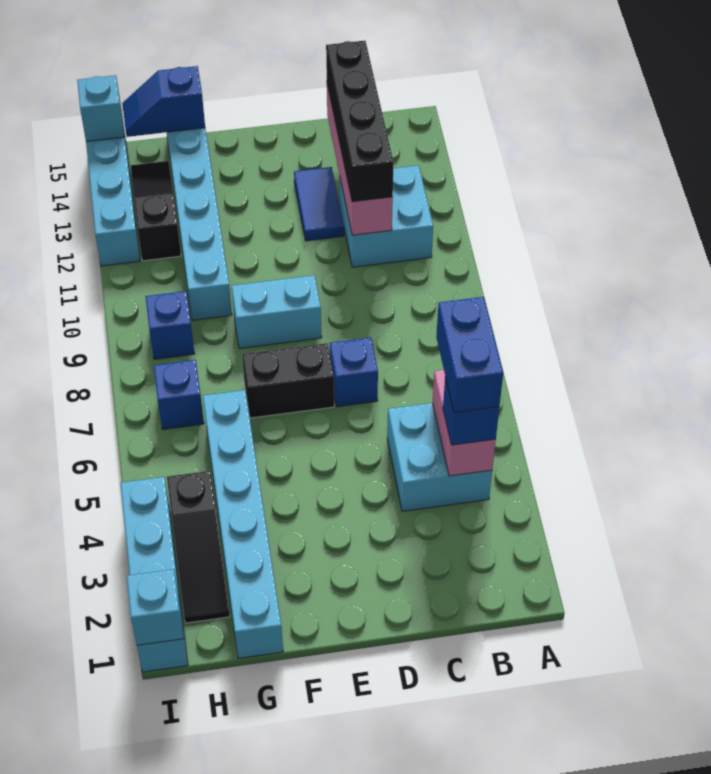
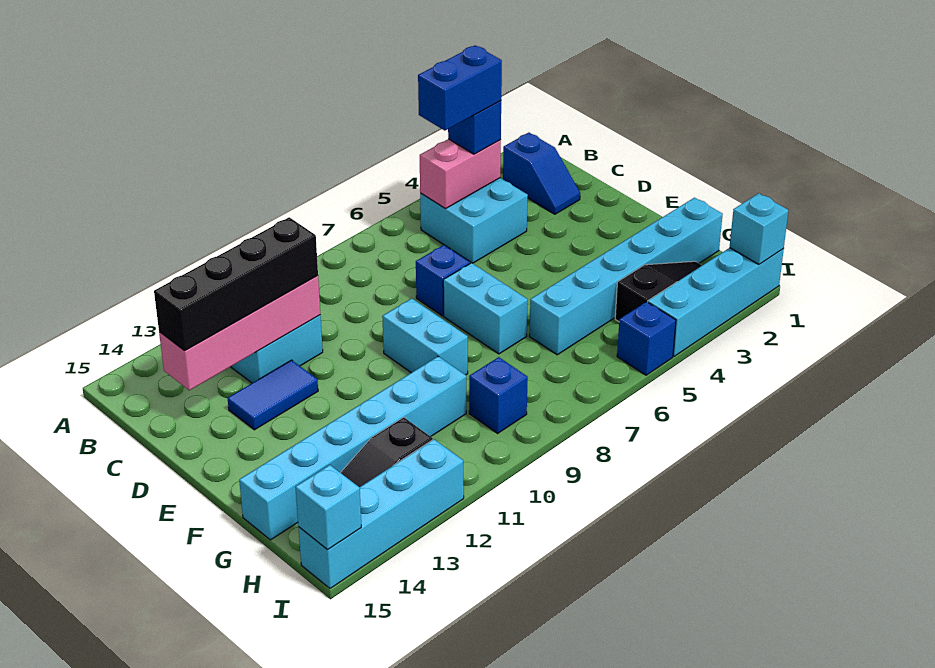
black 1x2 brick [242,343,334,418] -> cyan 1x2 brick [443,263,528,354]
blue 1x2 slope [122,66,205,137] -> blue 1x2 slope moved to [503,133,580,214]
blue 1x1 brick [154,360,204,429] -> blue 1x1 brick moved to [617,302,676,375]

